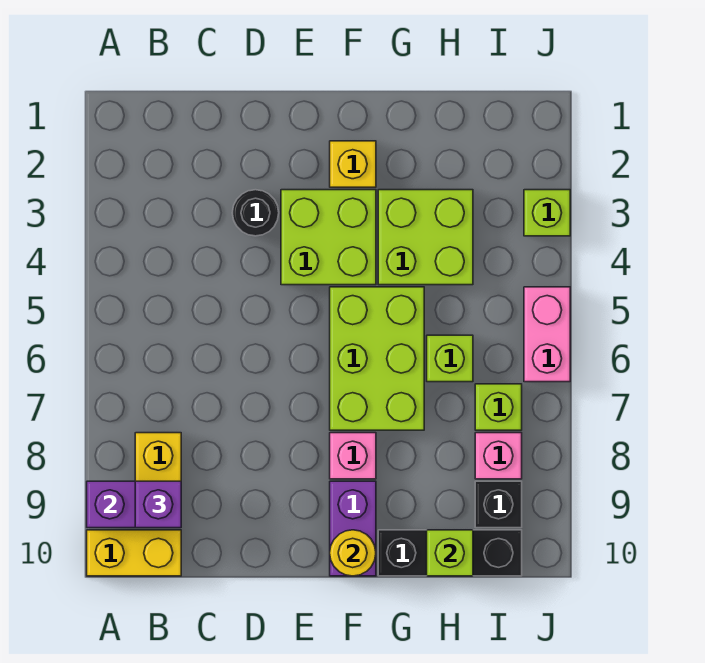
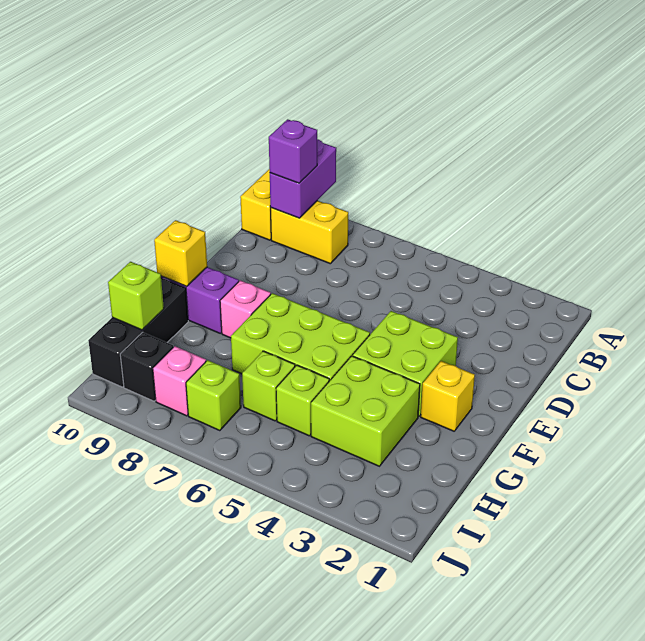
black 1x1 round brick [232,190,279,236] -> none
yellow 1x1 round brick [330,530,376,576] -> yellow 1x1 brick [154,220,207,287]
lime 1x1 brick [524,190,570,236] -> lime 1x1 brick moved to [276,365,329,436]
pink 1x2 brick [524,287,570,382] -> none

